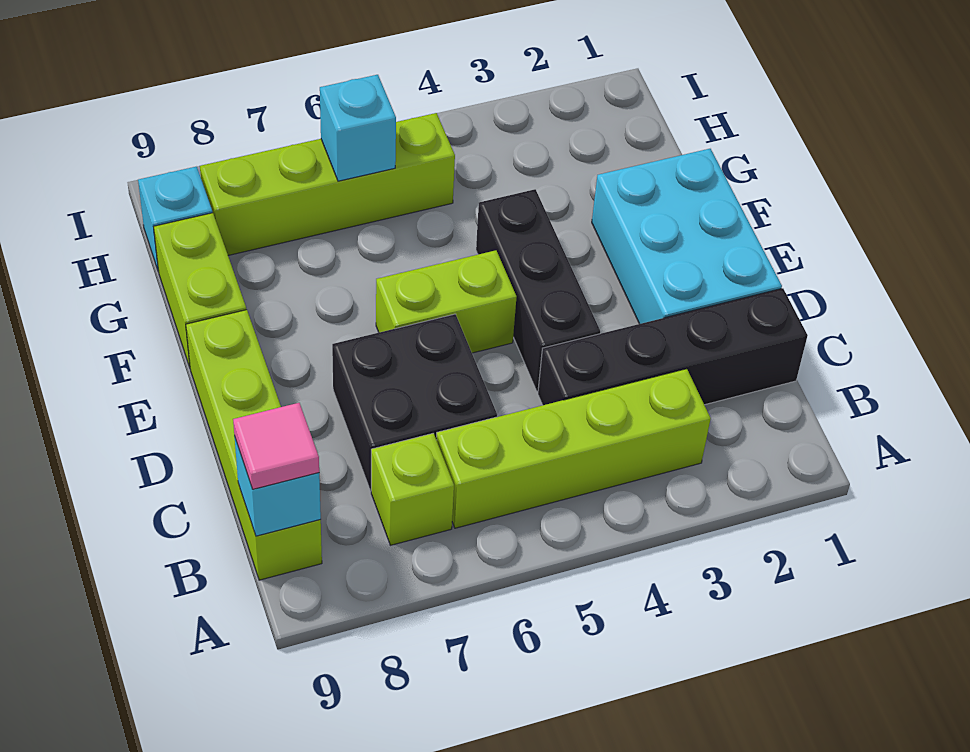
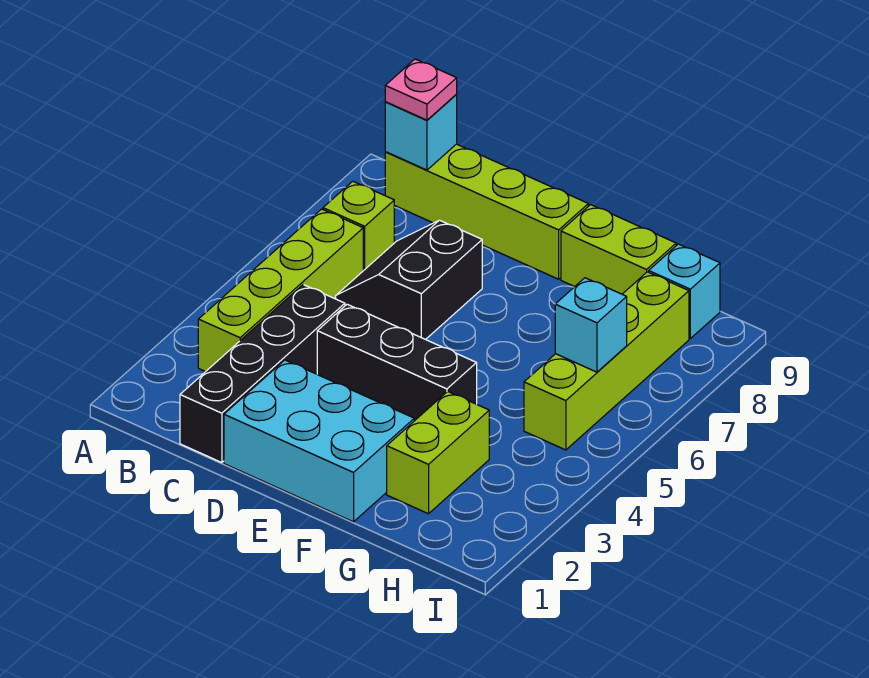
pink 1x1 tile [233,403,319,489] -> pink 1x1 plate [385,59,457,120]
black 2x2 brick [332,314,497,491] -> black 2x2 slope [336,220,482,340]
lime 1x2 brick [376,250,516,353] -> lime 1x2 brick moved to [387,391,489,514]

